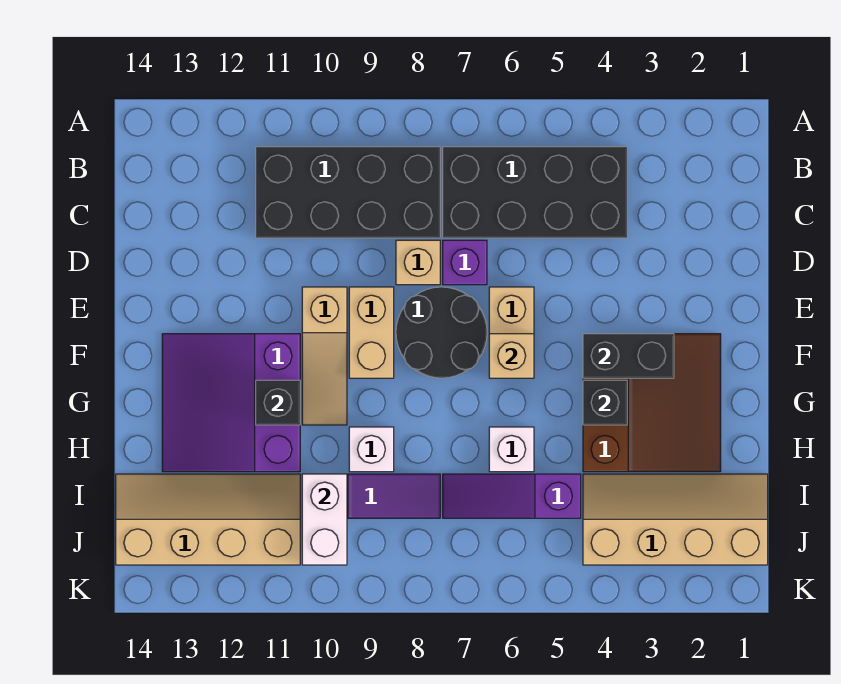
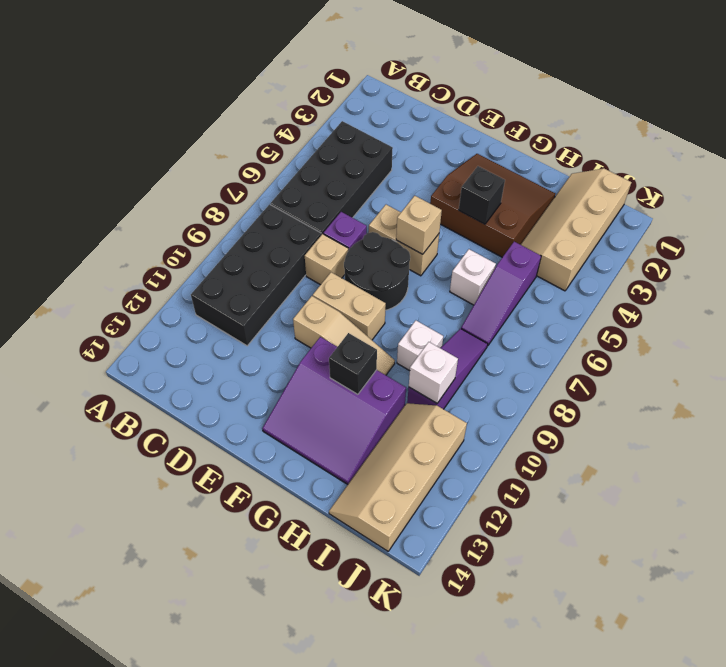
black 1x2 brick [583,334,674,378] -> none
white 1x2 brick [302,474,347,565] -> white 1x1 brick [409,342,458,403]

